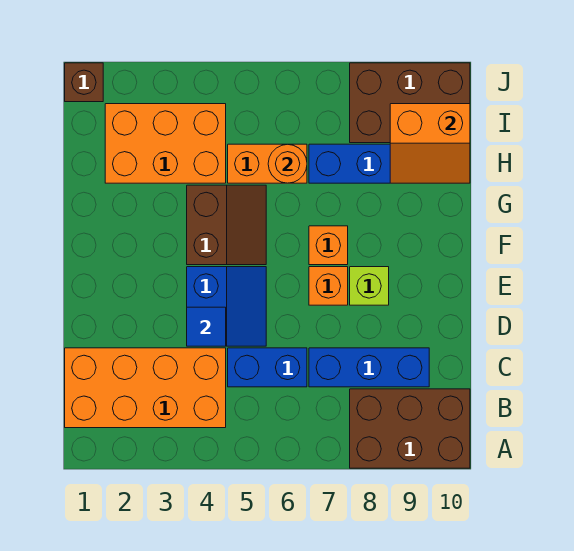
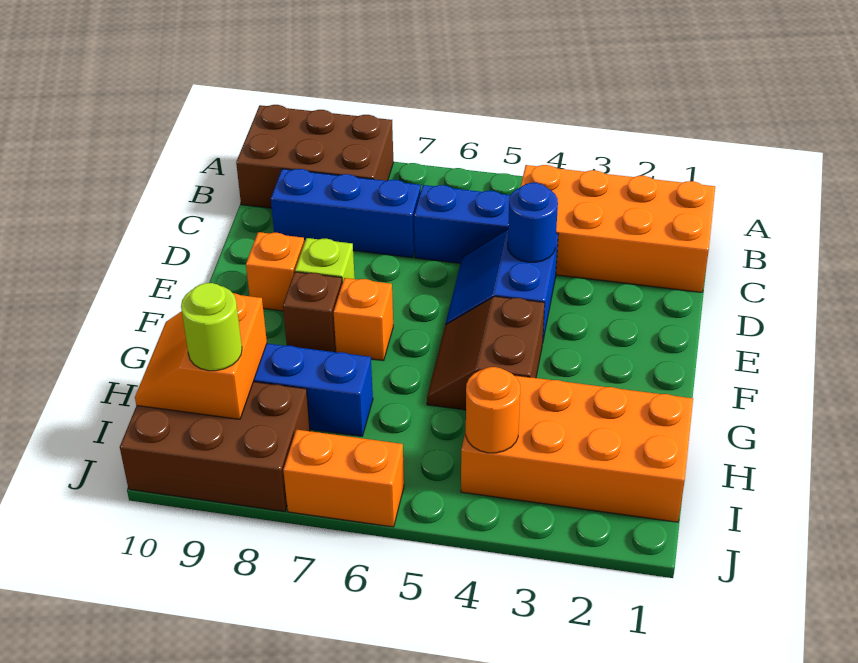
blue 1x1 tile [187,307,226,346] -> blue 1x1 round brick [508,183,558,262]
orange 1x1 brick [309,267,348,305] -> orange 1x1 brick moved to [246,232,304,311]
orange 2x3 brick [105,104,226,183] -> orange 2x4 brick [461,375,693,522]
orange 1x2 brick [228,144,307,183] -> orange 1x2 brick moved to [283,430,404,527]
orange 1x1 round brick [268,144,307,183] -> orange 1x1 round brick moved to [466,367,520,453]
orange 2x2 slope [390,104,470,183] -> orange 2x2 slope turned to [135,293,267,419]
none -> lime 1x1 round brick [181,283,242,371]
brown 1x1 brick [65,63,103,102] -> brown 1x1 brick moved to [283,272,342,352]

